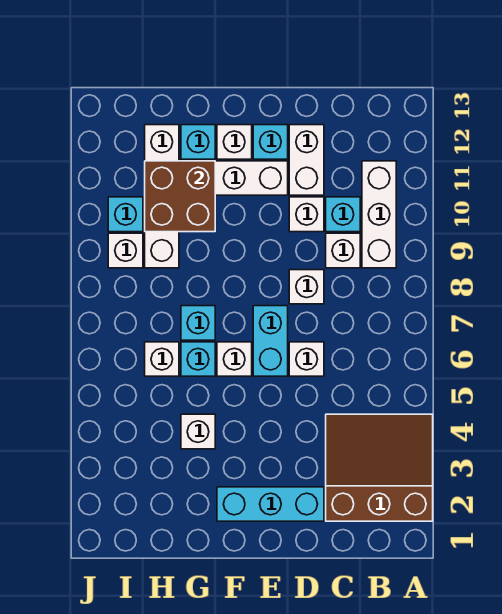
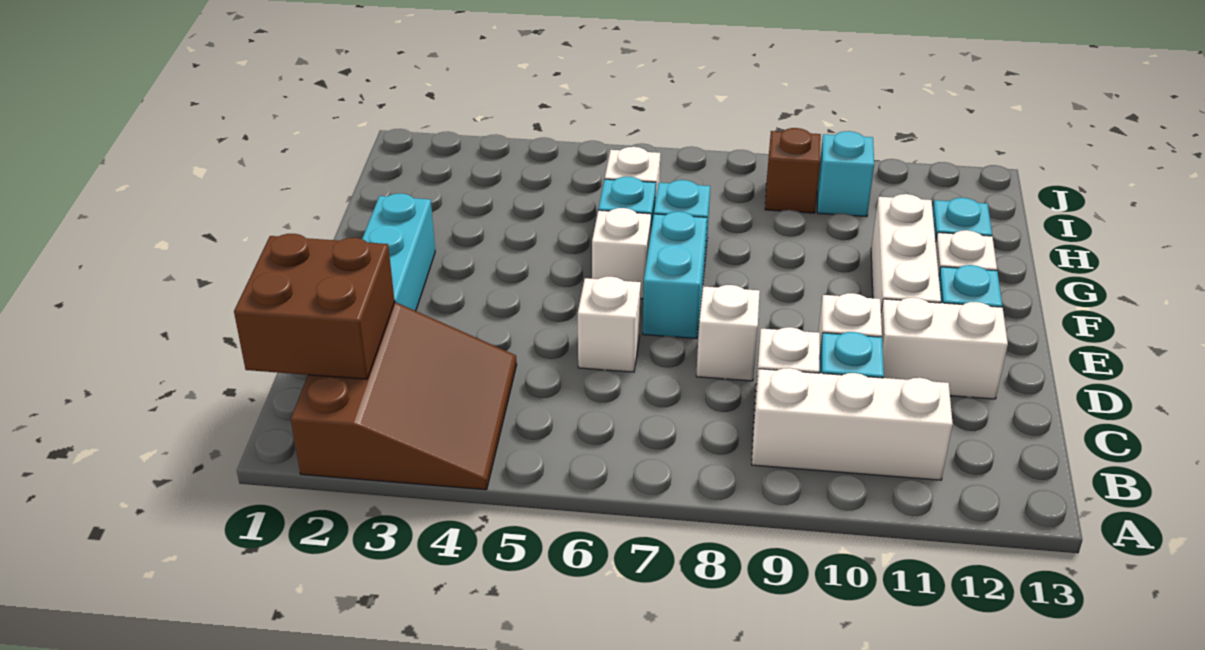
cyan 1x2 brick [253,306,288,376] -> cyan 1x2 brick turned to [643,212,707,339]
white 1x1 brick [181,414,215,449] -> none
brown 2x2 brick [145,161,215,232] -> brown 2x2 brick moved to [234,234,395,379]
white 1x4 brick [145,125,179,268] -> none
white 1x1 brick [108,233,143,268] -> brown 1x1 brick [765,128,821,213]

